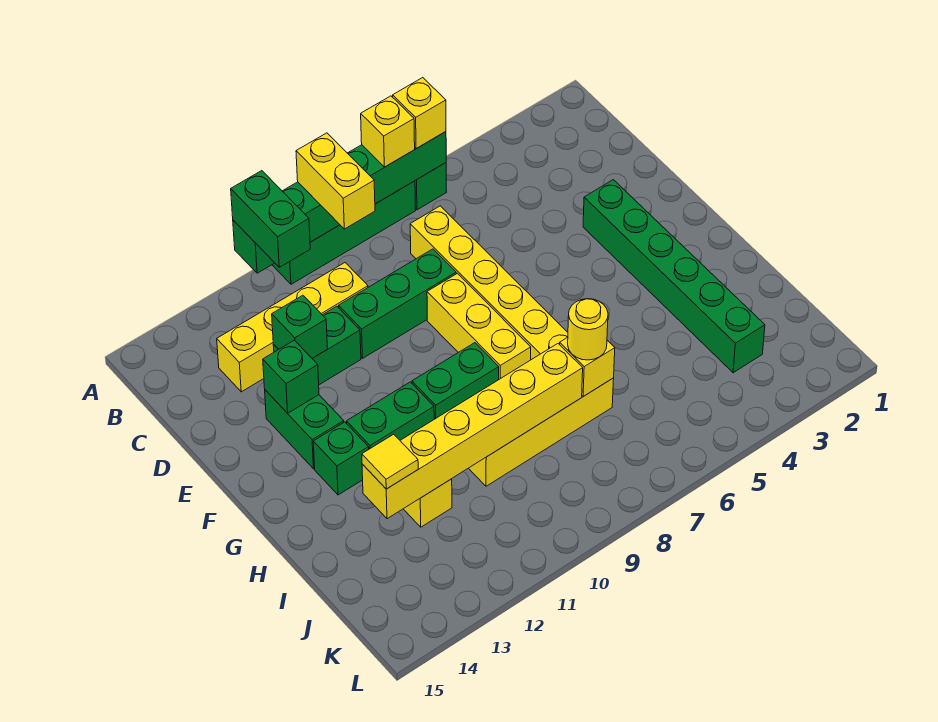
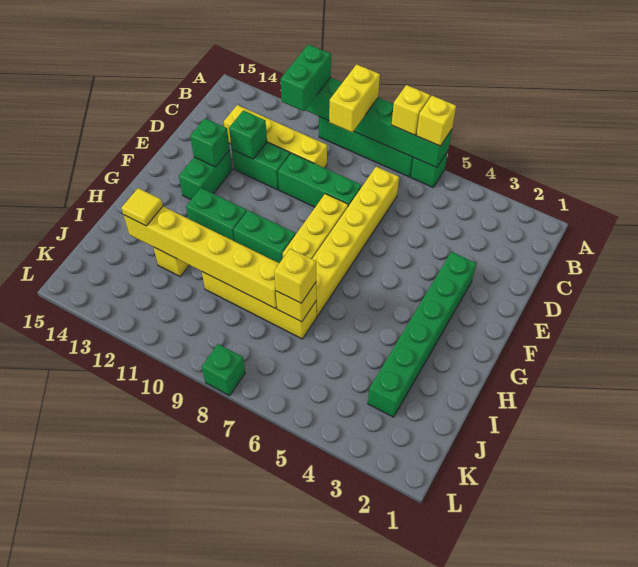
green 1x1 brick [313,422,369,495] -> green 1x1 brick moved to [202,344,245,396]
yellow 1x1 round brick [568,299,608,360] -> yellow 1x1 brick [274,249,316,303]

